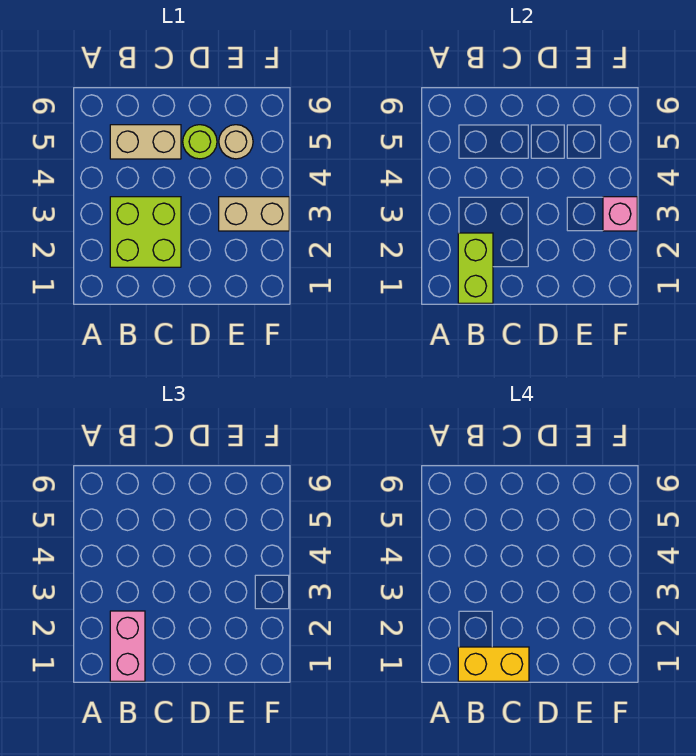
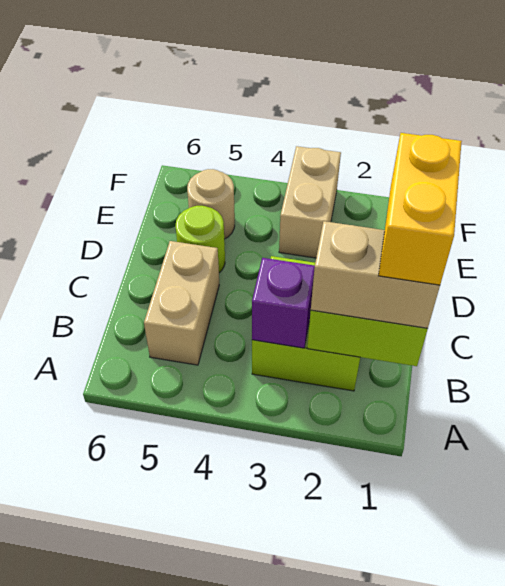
pink 1x2 brick [110,611,145,681] -> tan 1x2 brick [311,221,440,329]
none -> purple 1x1 brick [252,258,315,348]
pink 1x1 brick [603,197,637,231] -> none

